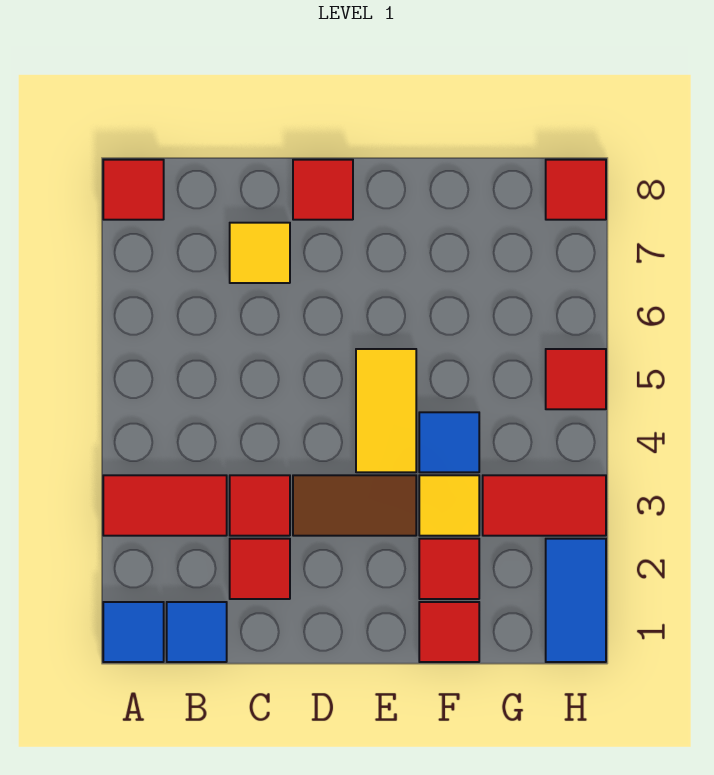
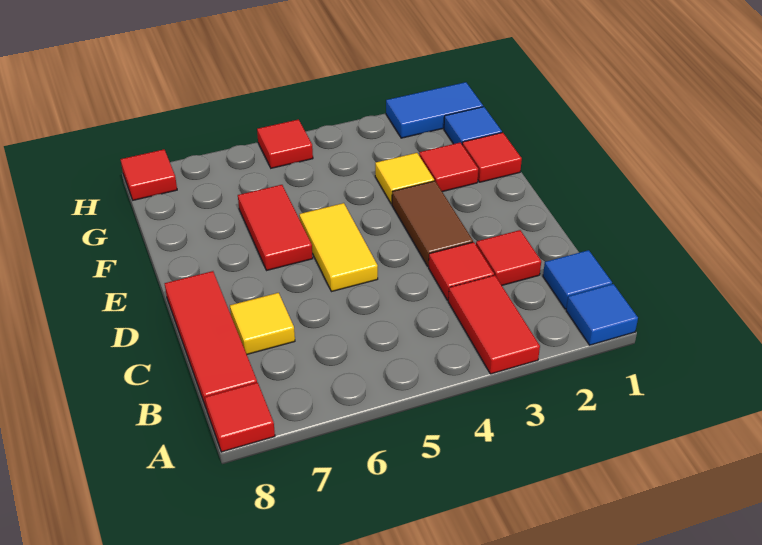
red 1x1 tile [293,160,353,220] -> red 1x3 tile [165,271,257,409]
yellow 1x2 tile [356,349,416,472] -> yellow 1x2 tile turned to [299,203,378,292]
blue 1x1 tile [419,412,479,472] -> blue 1x1 tile moved to [444,107,502,144]
red 1x2 tile [483,475,606,536] -> red 1x2 tile moved to [238,185,313,270]

